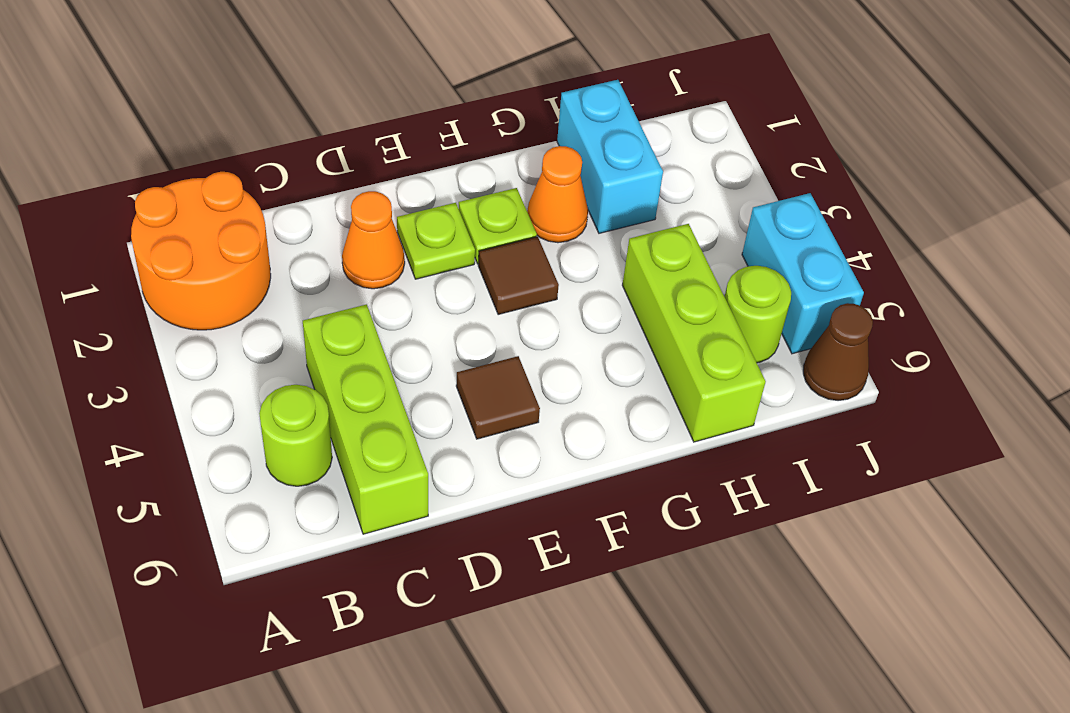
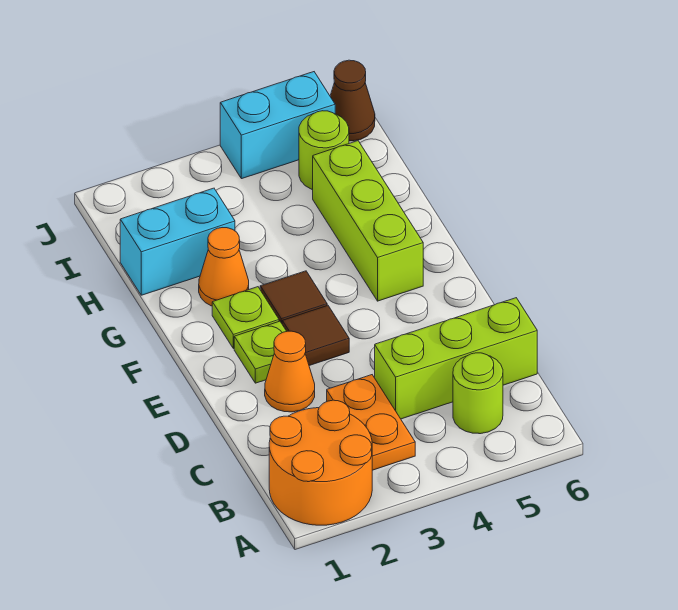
none -> orange 1x2 plate [327,375,415,470]
brown 1x1 tile [456,356,540,439] -> brown 1x1 tile moved to [282,305,349,366]
lime 1x3 brick [622,224,766,442] -> lime 1x3 brick turned to [313,141,423,301]

